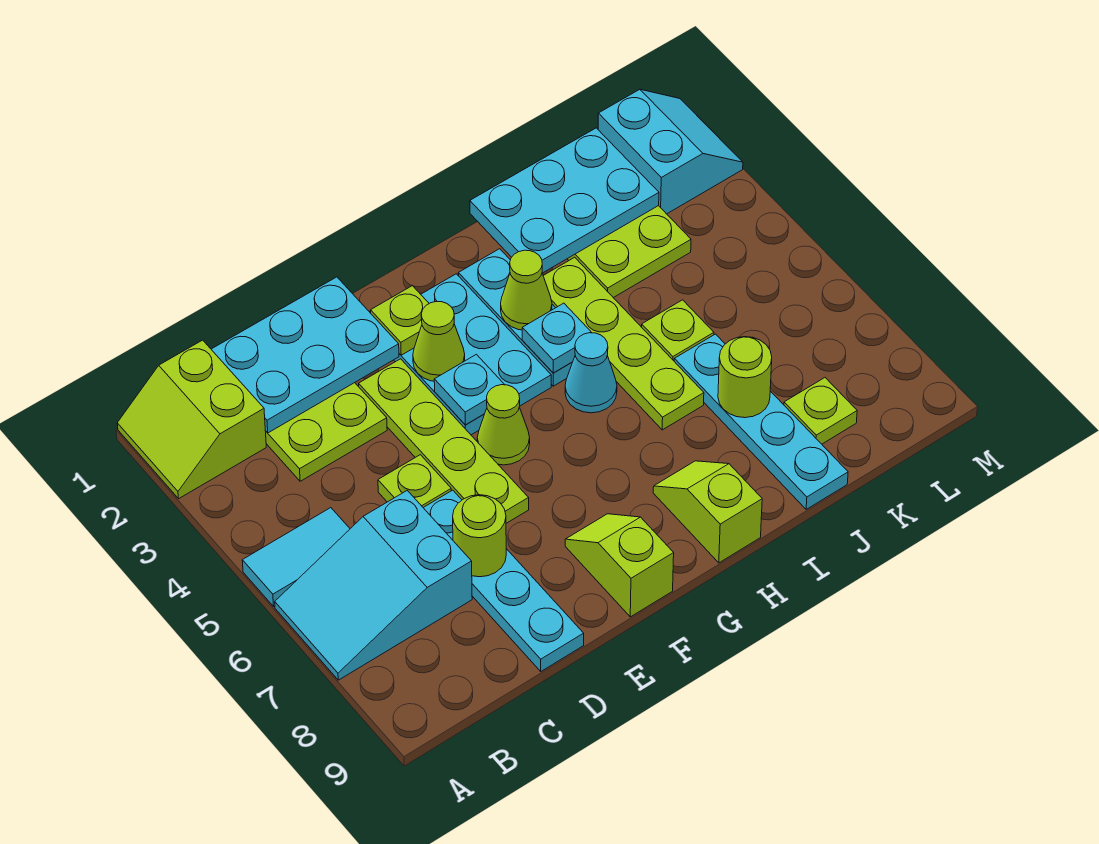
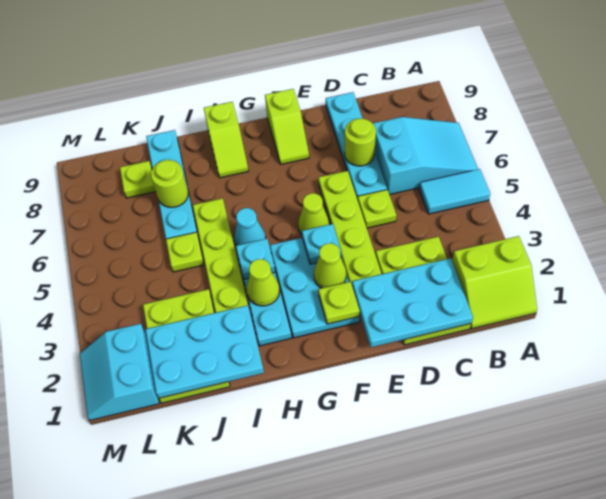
lime 2x2 slope [117,340,266,498] -> lime 2x2 slope turned to [452,236,537,329]

